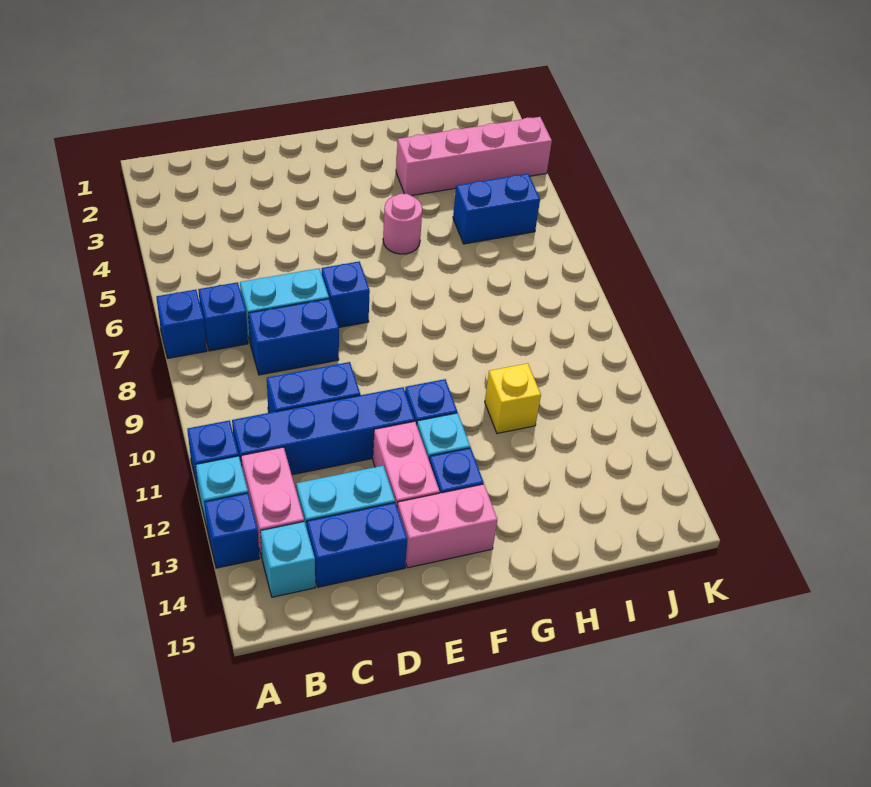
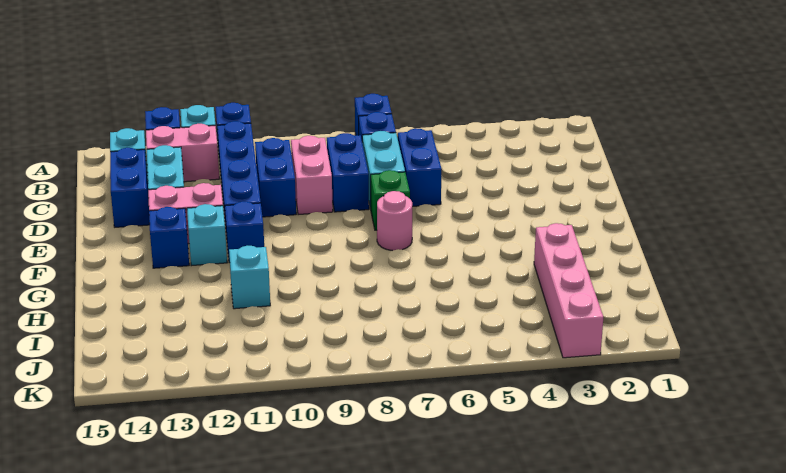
blue 1x1 brick [322,261,370,327] -> green 1x1 brick [371,170,410,230]
pink 1x2 brick [397,484,497,568] -> pink 1x2 brick moved to [291,136,333,215]
pink 1x1 round brick [383,194,422,254] -> pink 1x1 round brick moved to [377,191,412,251]
yellow 1x1 brick [485,363,541,433] -> cyan 1x1 brick [229,246,270,309]
blue 1x2 brick [453,174,540,244] -> blue 1x2 brick moved to [398,128,441,206]

